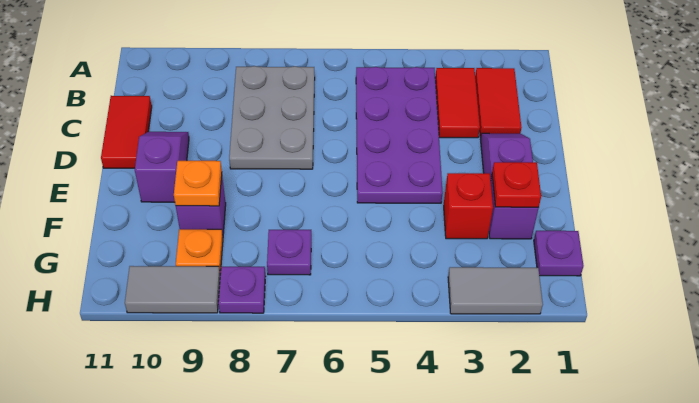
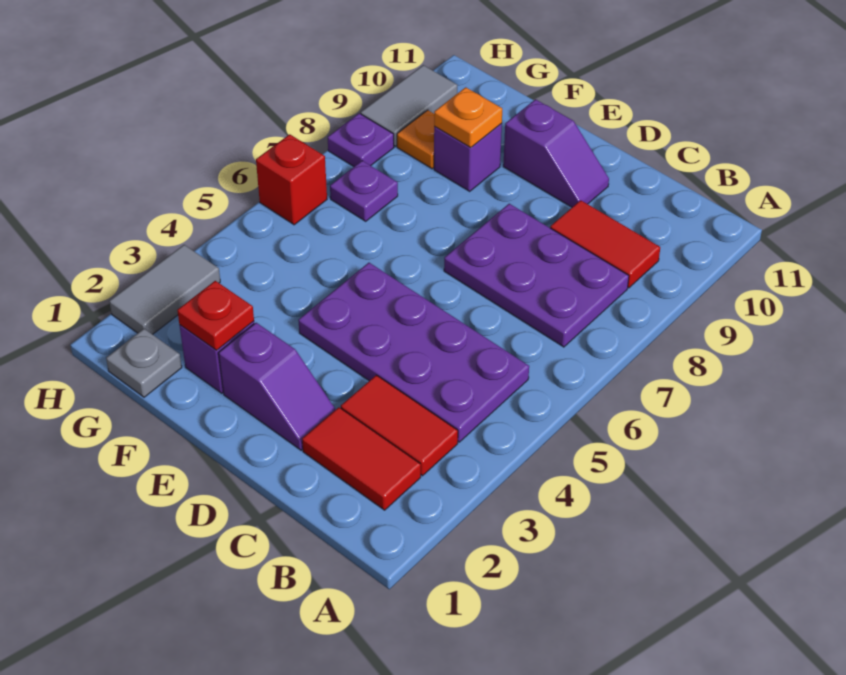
grey 2x3 plate [229,66,315,169] -> purple 2x3 plate [444,204,629,347]
red 1x2 tile [101,96,152,168] -> red 1x2 tile moved to [550,200,660,288]
red 1x1 brick [444,173,493,239] -> red 1x1 brick moved to [256,134,327,225]
purple 1x1 plate [534,231,584,276] -> grey 1x1 plate [106,329,182,397]

